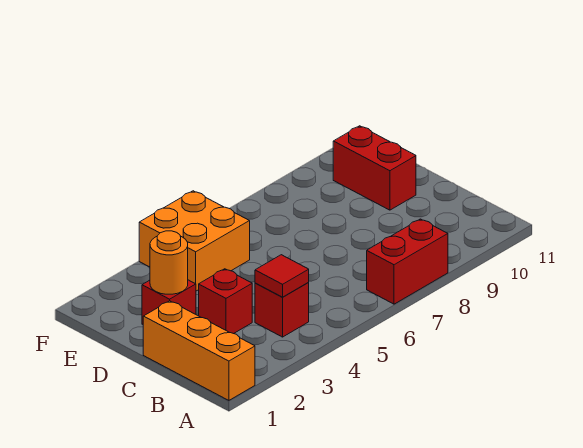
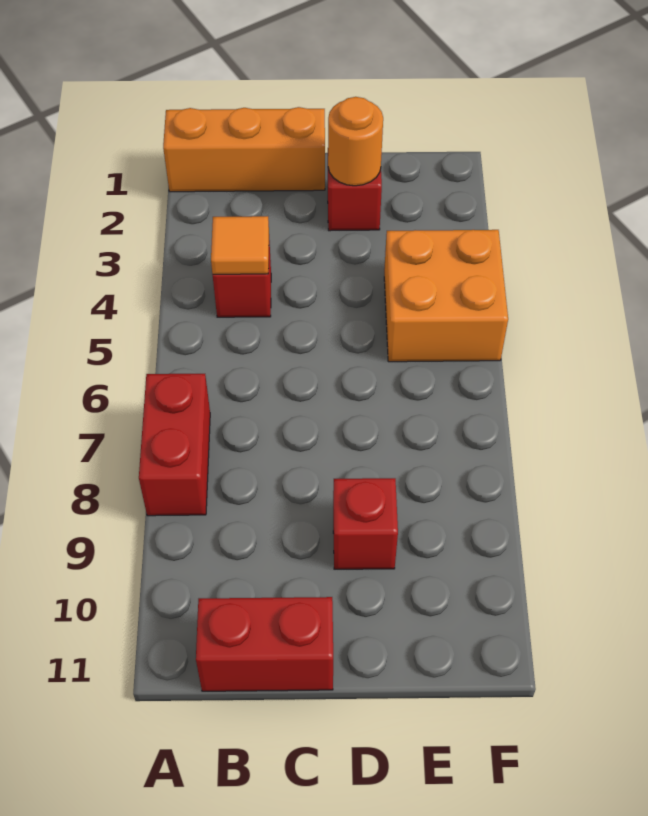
red 1x1 tile [255,255,309,297] -> orange 1x1 tile [211,216,269,274]
red 1x1 brick [199,269,252,334] -> red 1x1 brick moved to [333,478,398,569]
red 1x2 brick [333,126,416,210] -> red 1x2 brick moved to [196,597,333,691]

